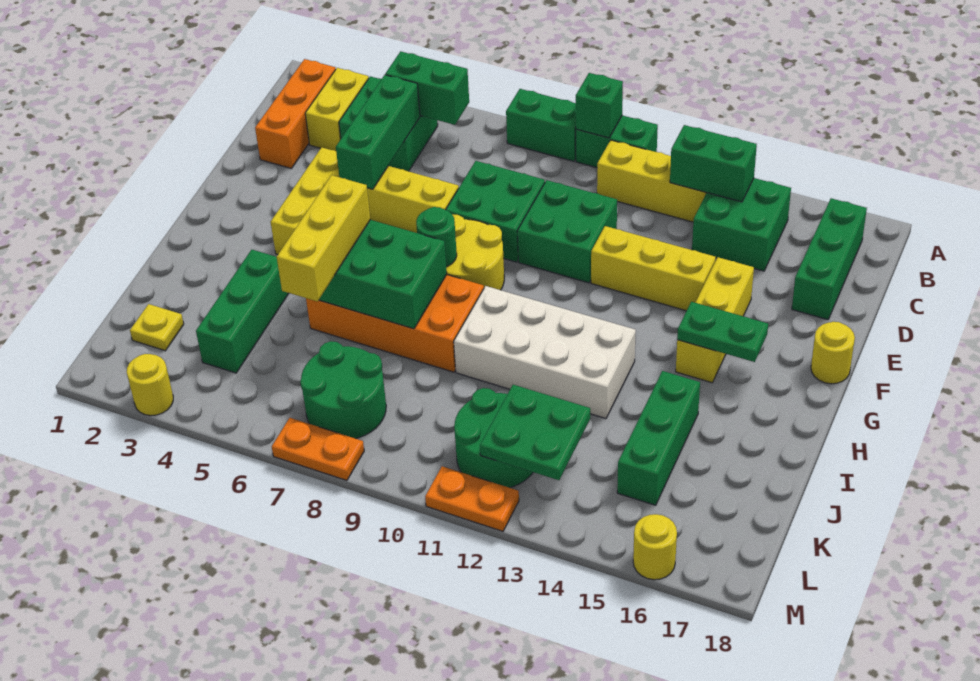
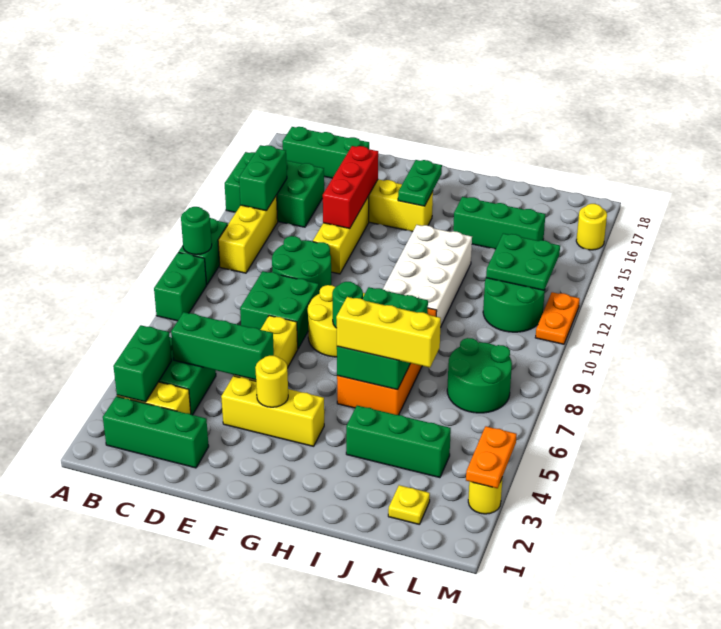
green 1x1 brick [576,73,623,138] -> green 1x1 round brick [181,207,212,255]
orange 1x3 brick [255,59,336,168] -> green 1x3 brick [103,396,209,468]
green 1x2 brick [385,51,469,125] -> green 1x2 brick moved to [113,325,172,402]
green 2x2 brick [692,178,791,271] -> green 2x3 brick [225,152,324,227]
green 2x2 brick [517,180,617,283] -> green 2x2 round brick [272,236,331,294]
none -> red 1x3 brick [323,146,378,229]
yellow 1x1 round brick [811,322,855,384] -> yellow 1x1 round brick moved to [255,356,288,407]
orange 1x2 plate [272,418,364,480] -> orange 1x2 plate moved to [466,426,517,488]

